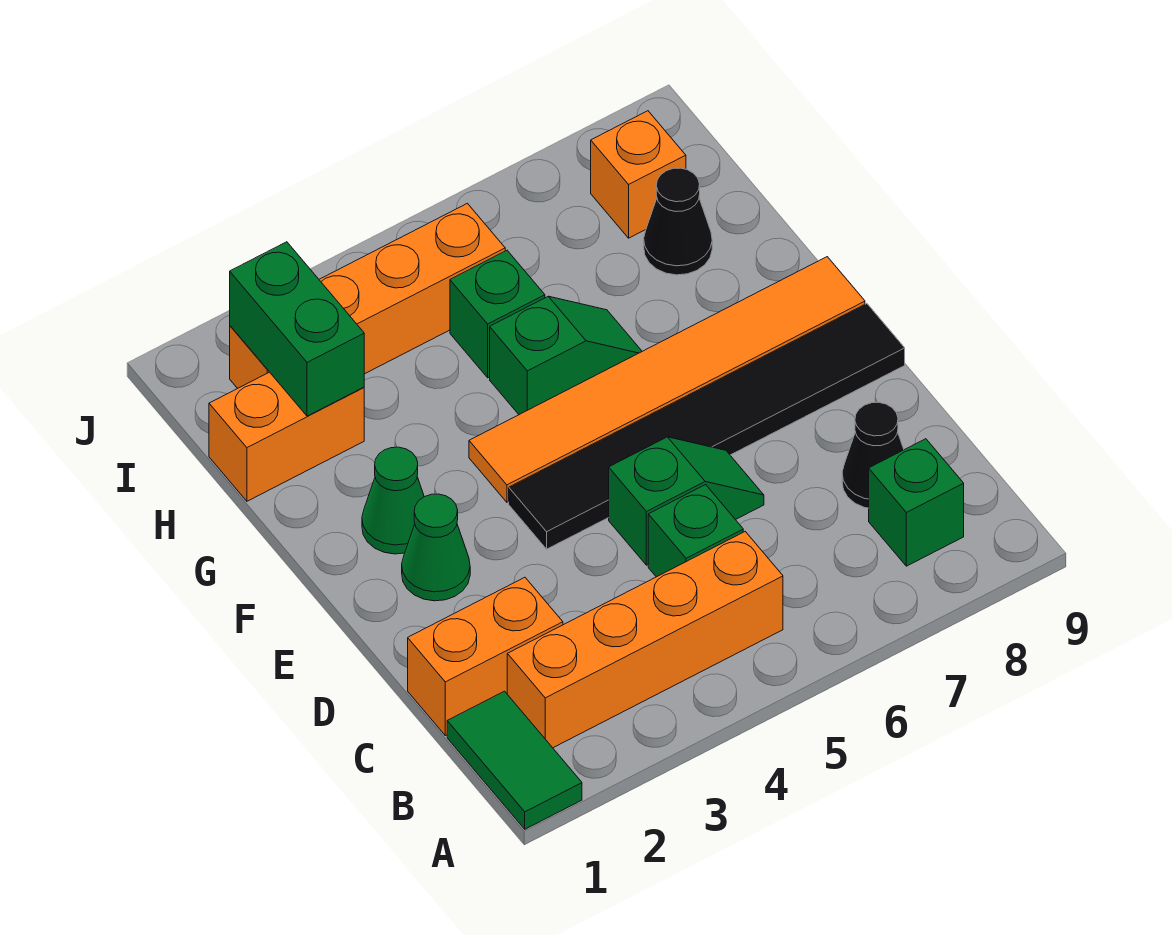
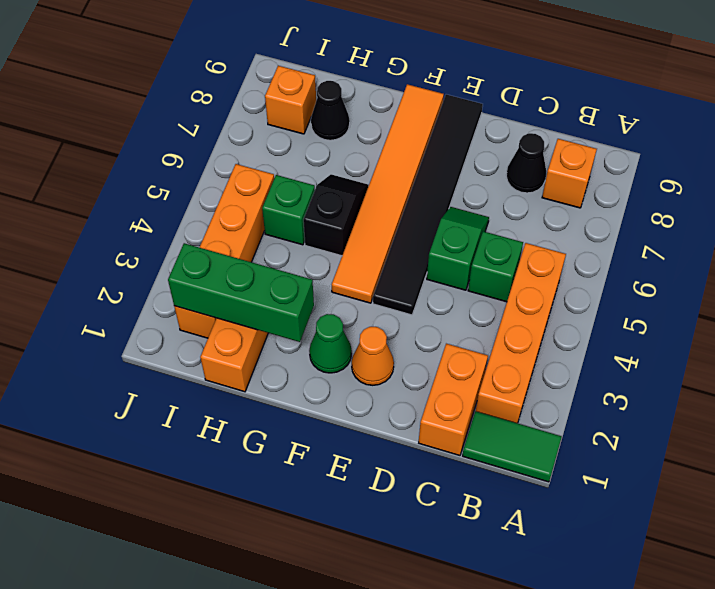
green 1x1 brick [869,439,964,566] -> orange 1x1 brick [542,139,597,208]
green 1x1 cone [402,494,470,601] -> orange 1x1 cone [352,327,394,385]
green 1x2 slope [490,296,642,415] -> black 1x2 slope [303,174,369,256]
green 1x2 brick [230,242,364,416] -> green 1x3 brick [168,243,314,342]

